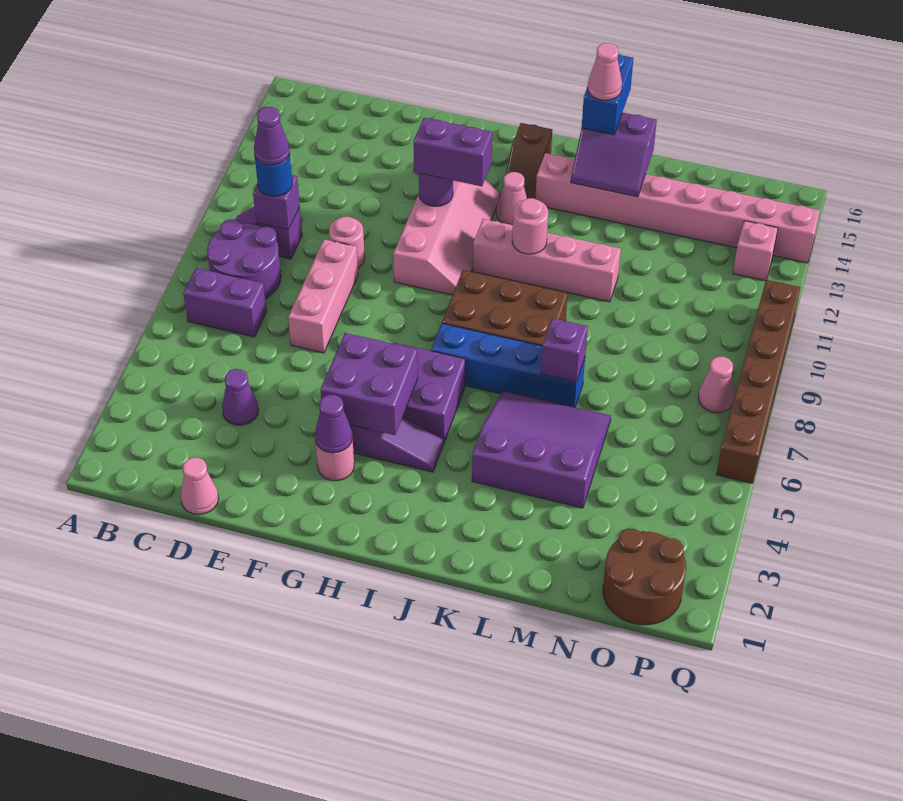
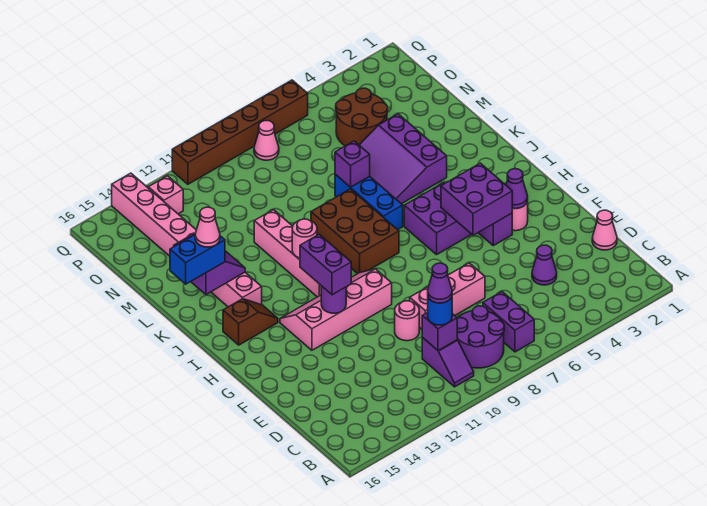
blue 1x4 brick [431,323,585,407] -> blue 1x3 brick [335,174,403,230]
pink 1x1 cone [496,172,527,225] -> none
brown 2x2 round brick [603,529,686,625] -> brown 2x2 round brick moved to [336,88,388,146]

